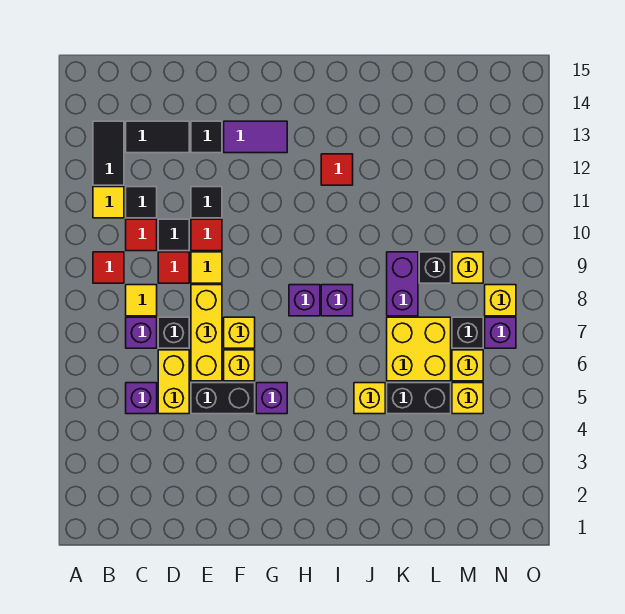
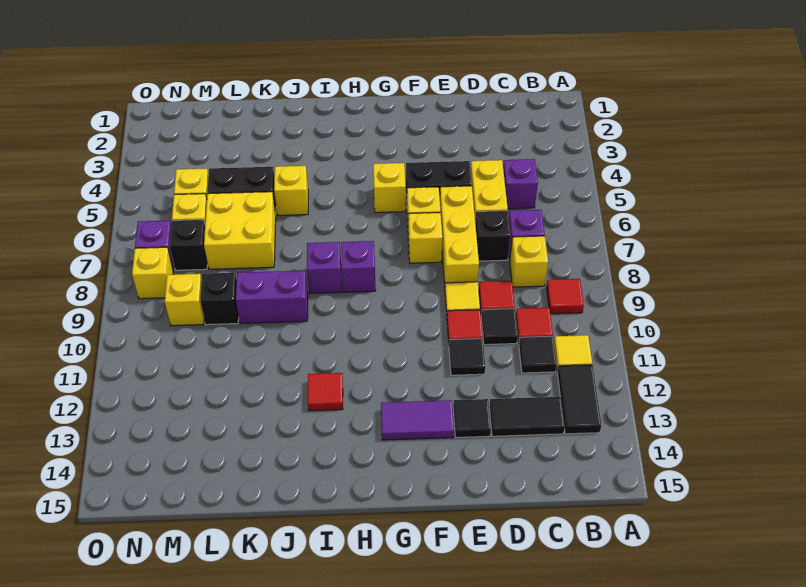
yellow 1x1 tile [126,285,157,316] -> yellow 1x1 brick [510,236,548,287]
purple 1x1 brick [256,383,287,414] -> yellow 1x1 brick [373,163,406,213]
purple 1x2 brick [387,252,418,316] -> purple 1x2 brick turned to [236,271,308,323]

